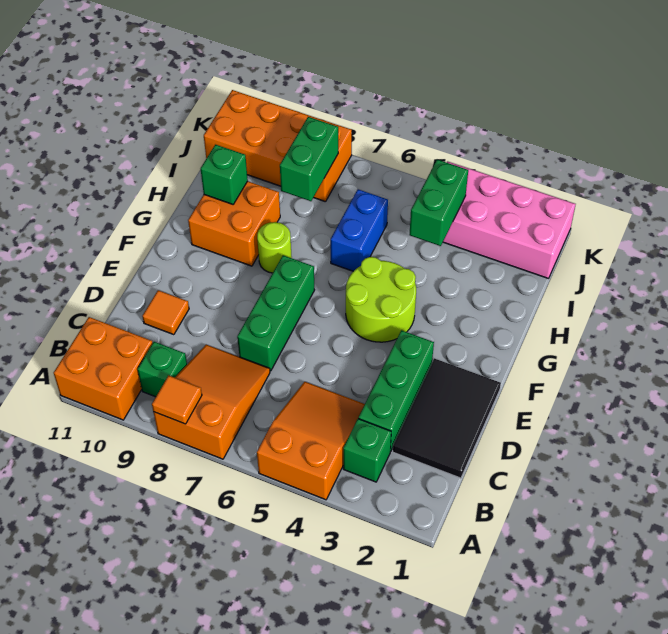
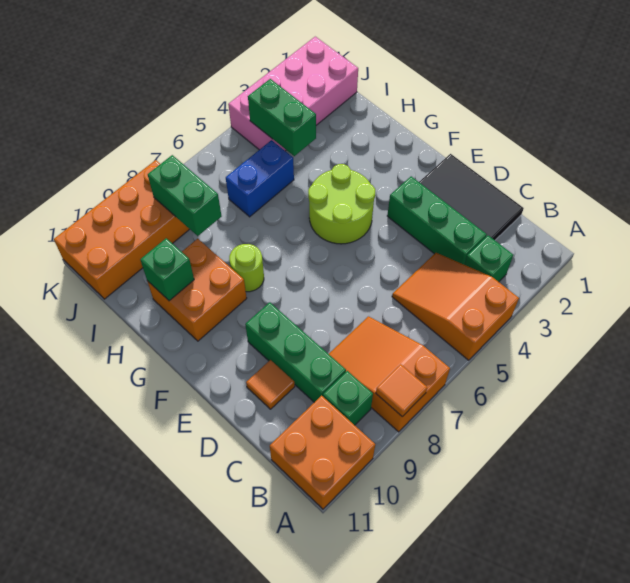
green 1x3 brick [237,255,314,371] -> green 1x3 brick moved to [245,302,346,402]
blue 1x2 brick [331,189,388,271] -> blue 1x2 brick turned to [226,140,294,217]

